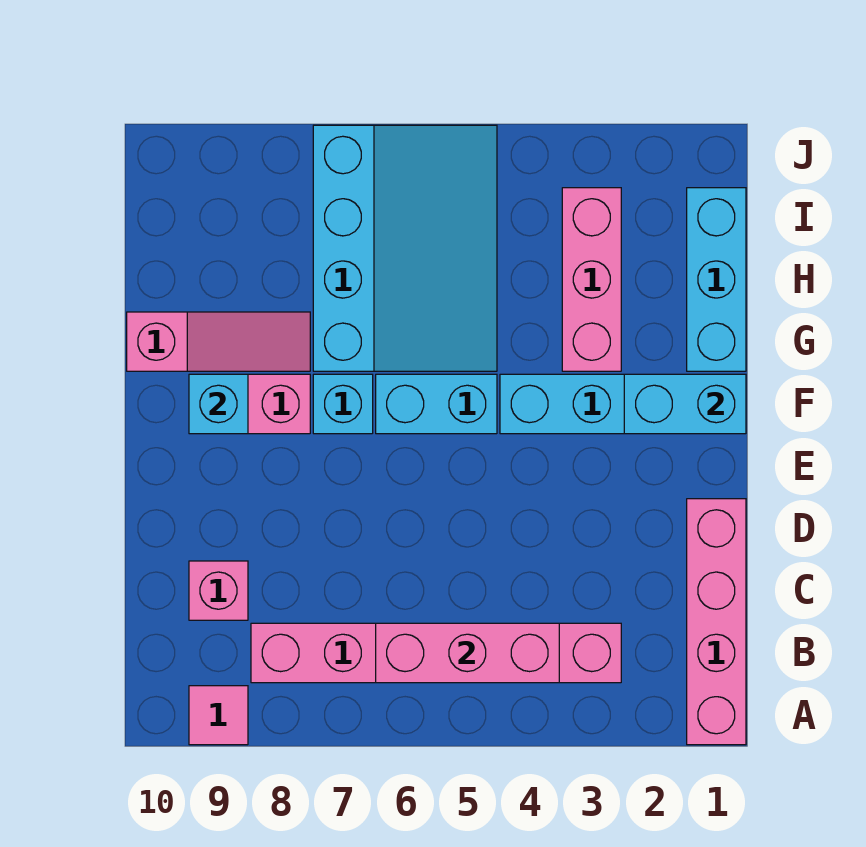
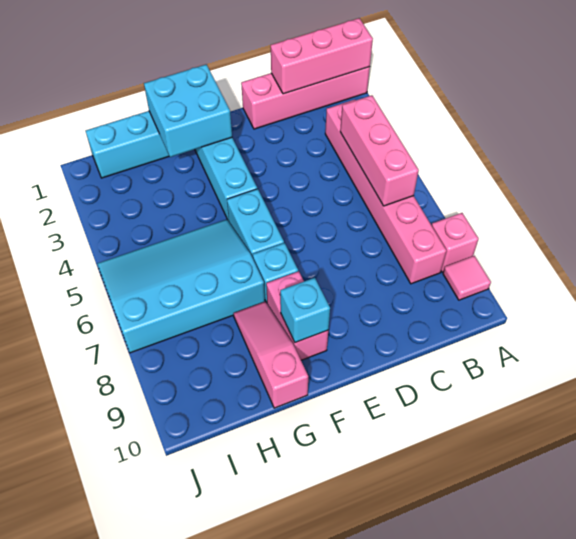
pink 1x1 brick [189,561,248,620] -> pink 1x1 brick moved to [432,213,478,272]
cyan 1x2 brick [624,374,746,434] -> cyan 2x2 brick [144,64,232,157]
pink 1x3 brick [562,188,621,371] -> pink 1x3 brick moved to [271,18,373,94]

